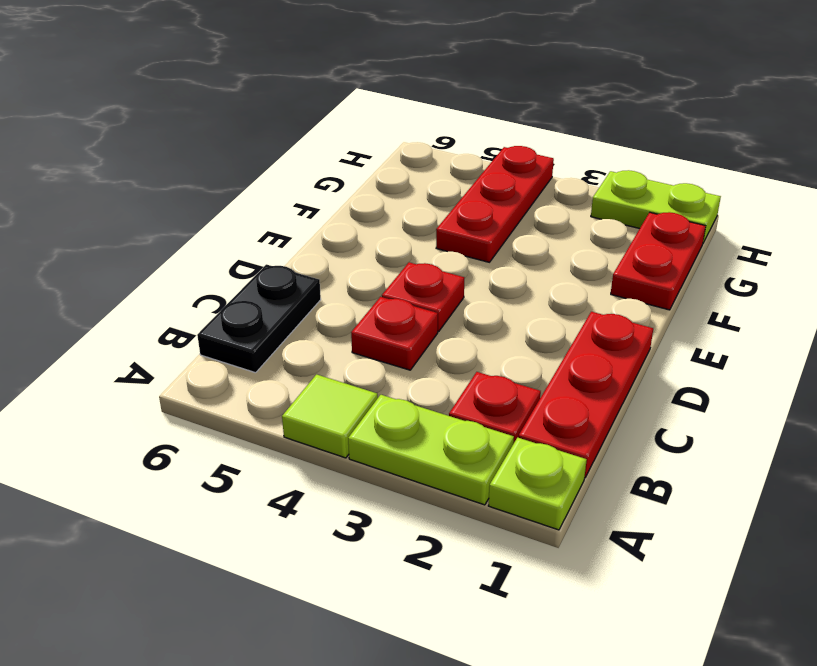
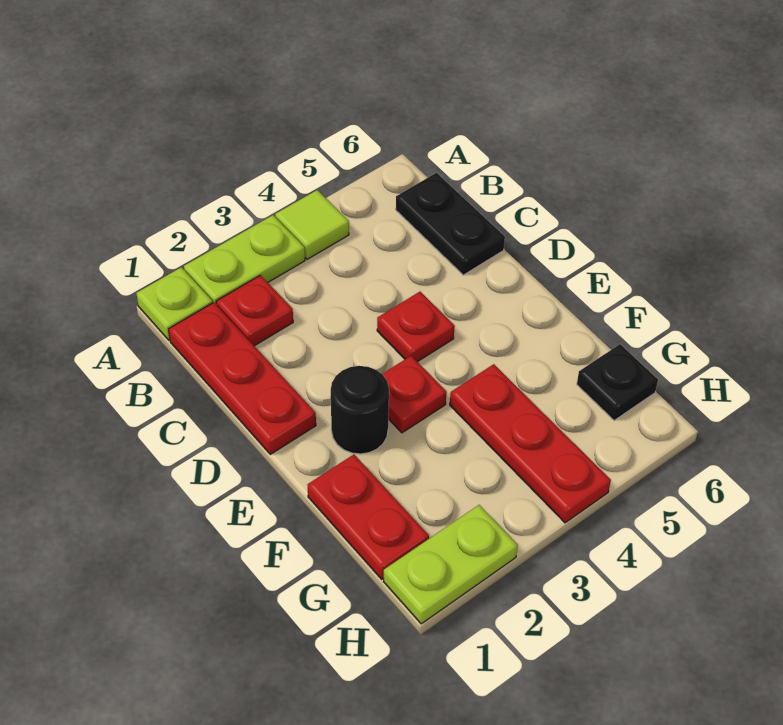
red 1x1 plate [351,297,438,370] -> red 1x1 plate moved to [382,356,447,433]
none -> black 1x1 round brick [331,366,389,454]
none -> black 1x1 plate [577,344,658,420]

